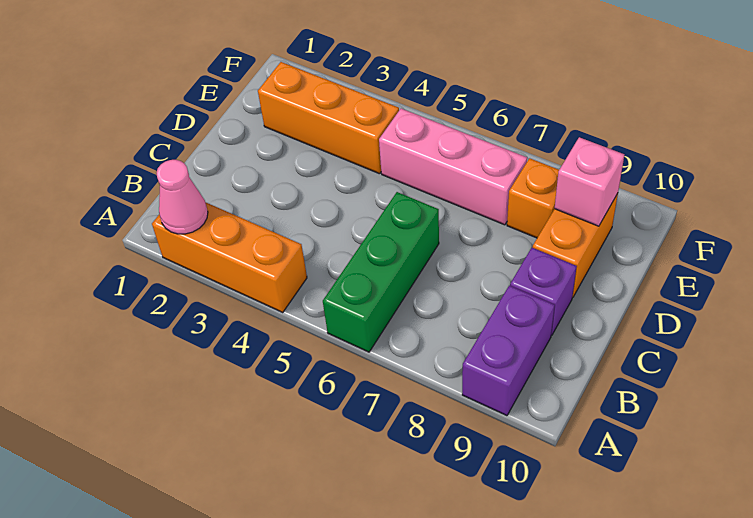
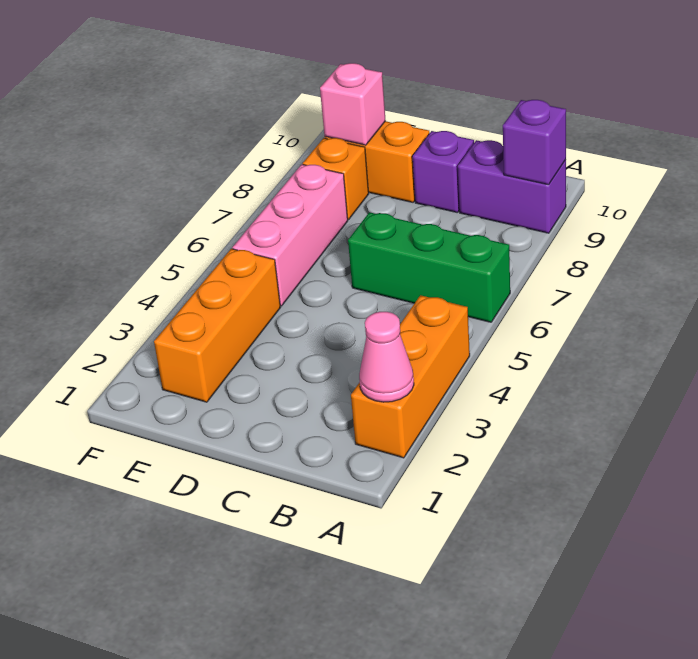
none -> purple 1x1 brick [503,100,566,185]

